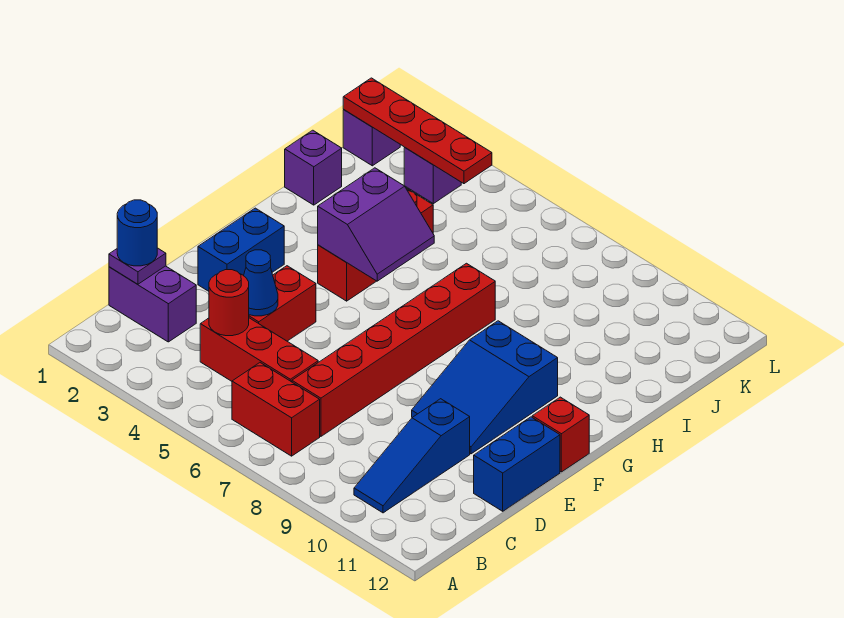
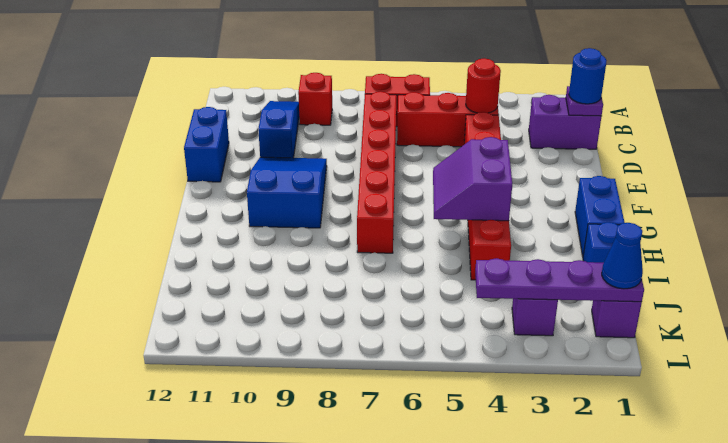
blue 1x1 cone [244,250,278,316] -> blue 1x1 cone moved to [602,223,643,289]
blue 1x2 brick [198,208,284,291] -> blue 1x2 brick moved to [575,176,625,256]
red 1x1 brick [532,397,589,472] -> red 1x1 brick moved to [298,73,332,125]
purple 1x1 brick [285,130,342,205] -> blue 1x1 brick [583,222,619,263]
red 1x4 plate [343,78,492,184] -> purple 1x4 plate [475,258,644,302]

